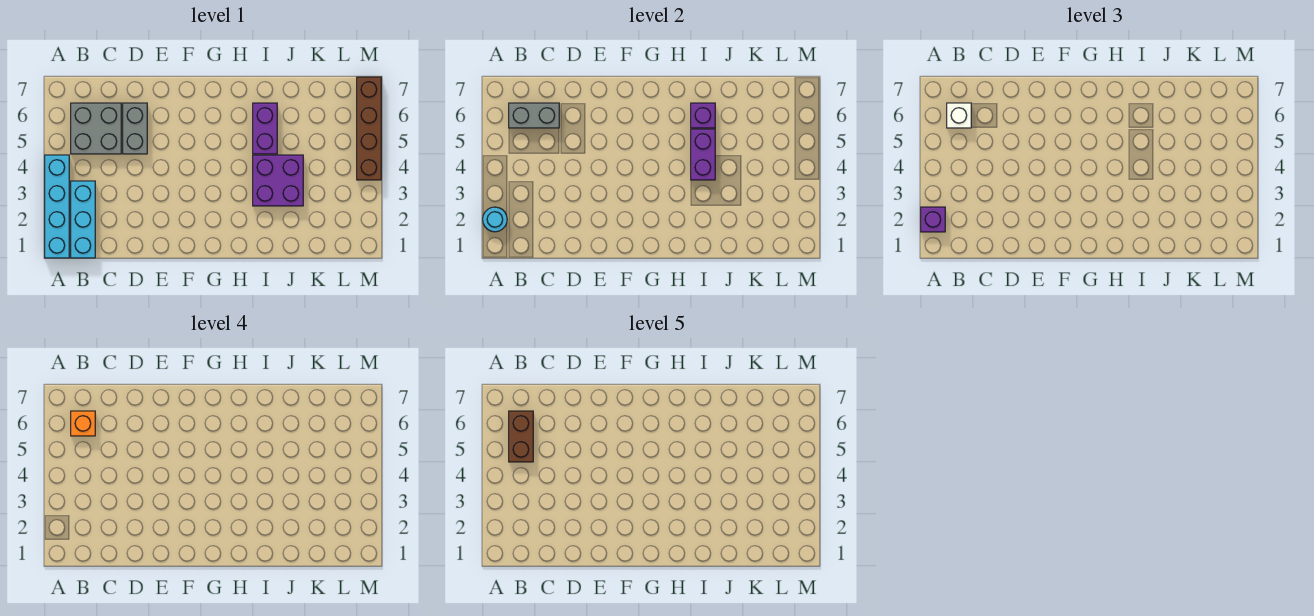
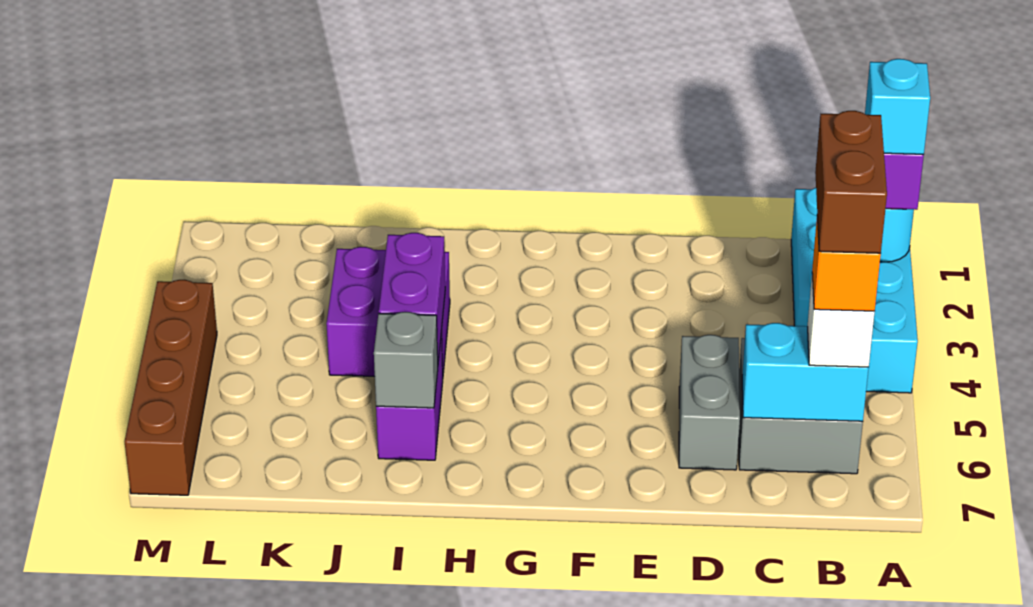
none -> cyan 1x1 brick [865,59,930,154]
grey 1x2 brick [509,103,559,128] -> cyan 1x2 brick [742,323,869,421]
purple 1x1 brick [691,103,715,128] -> grey 1x1 brick [374,312,438,408]

